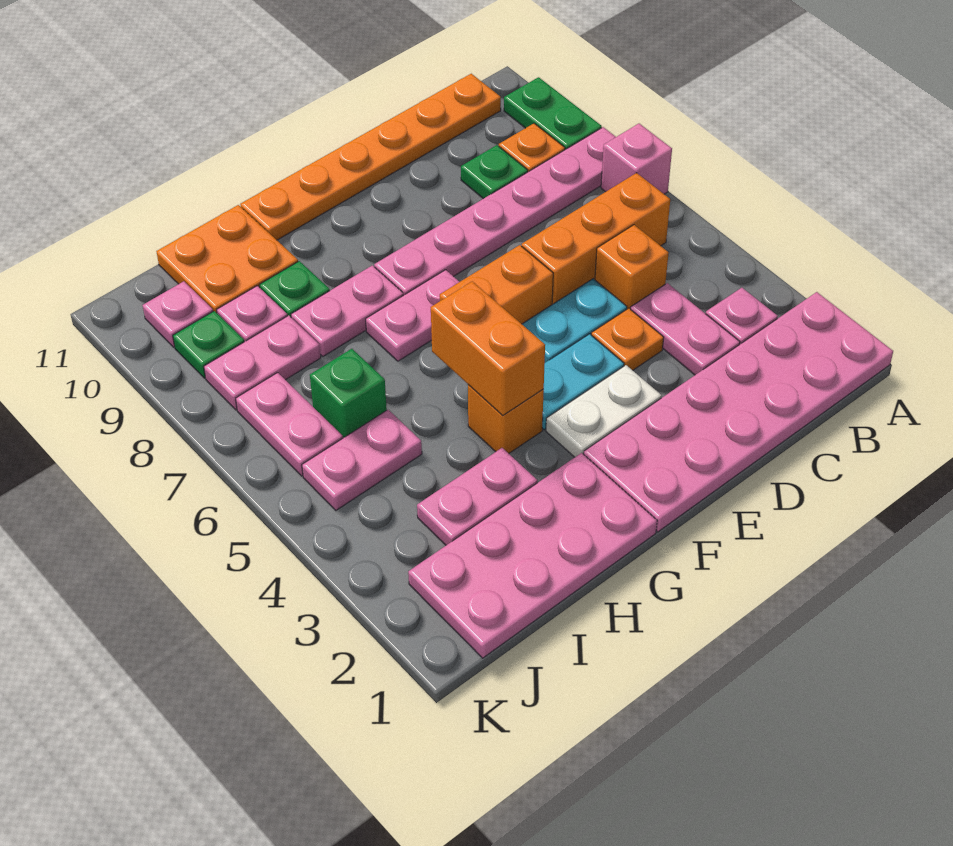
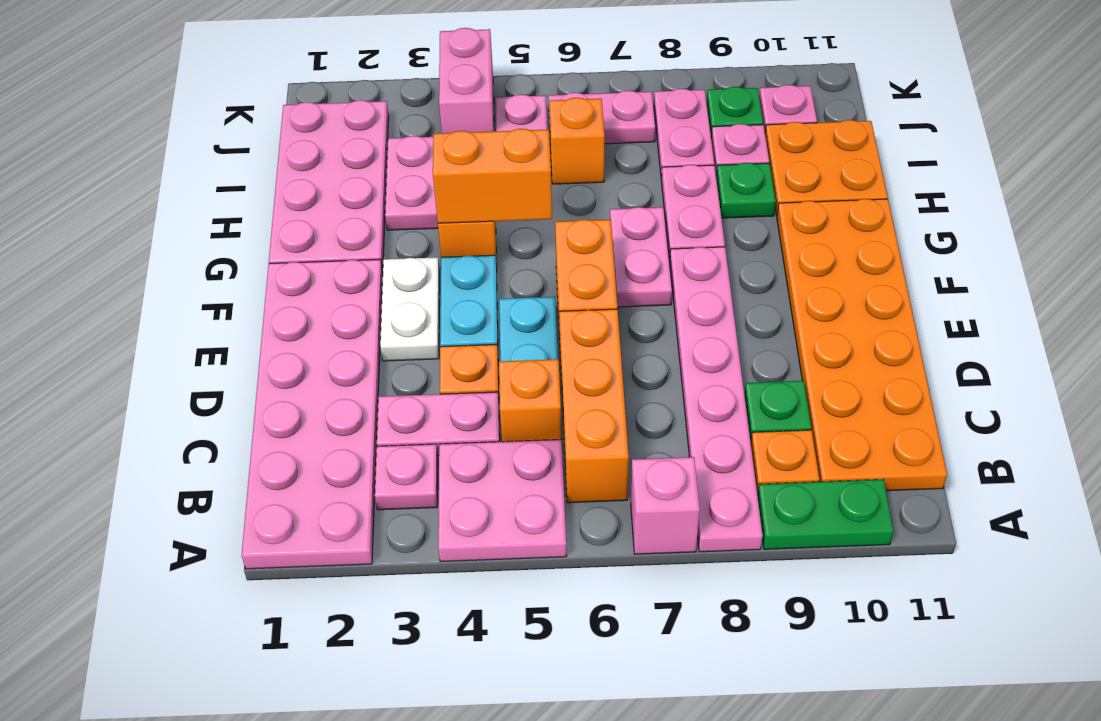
none -> pink 2x2 plate [438,439,567,562]
orange 1x6 plate [240,74,501,240] -> orange 2x6 plate [777,199,947,491]
green 1x1 brick [310,349,387,438] -> orange 1x1 brick [549,98,605,184]
none -> pink 1x2 brick [439,28,494,133]

